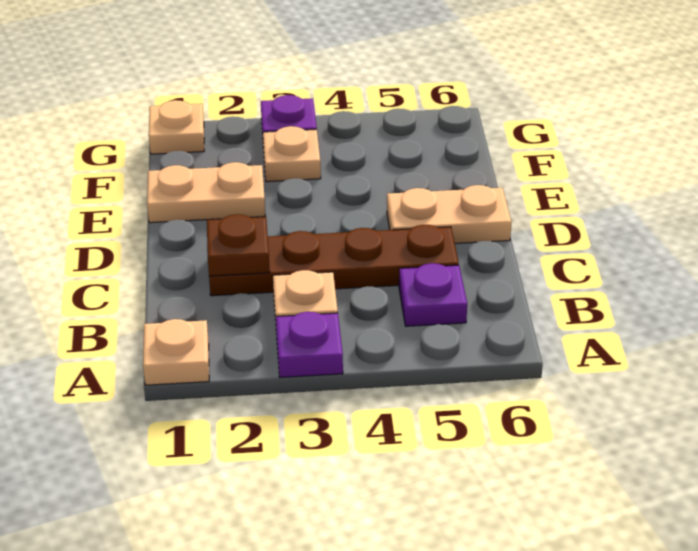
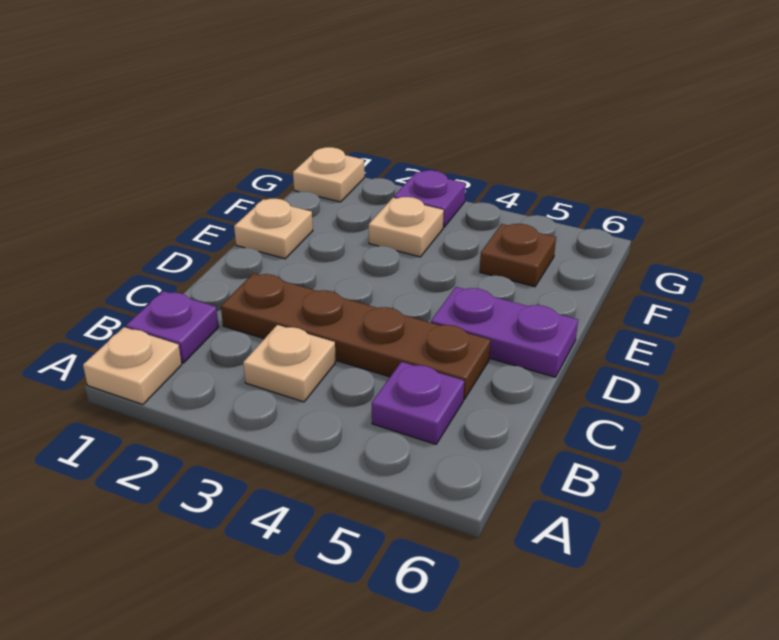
purple 1x1 plate [276,312,343,377] -> purple 1x1 plate moved to [126,291,219,363]
brown 1x1 plate [207,214,270,276] -> brown 1x1 plate moved to [480,224,556,287]
tan 1x2 plate [387,185,511,243] -> purple 1x2 plate [431,287,578,377]
tan 1x2 plate [147,162,265,223] -> tan 1x1 plate [234,199,313,259]

